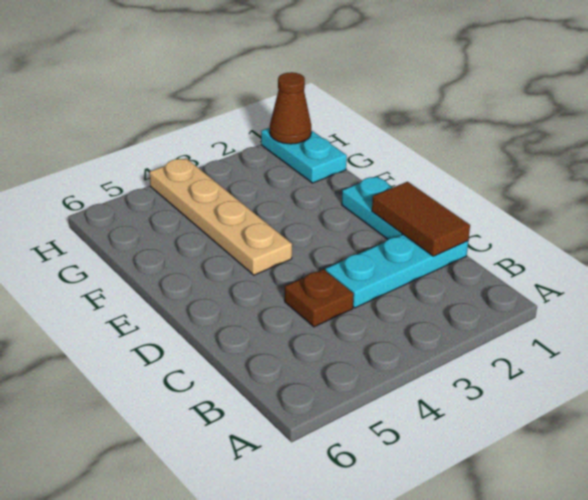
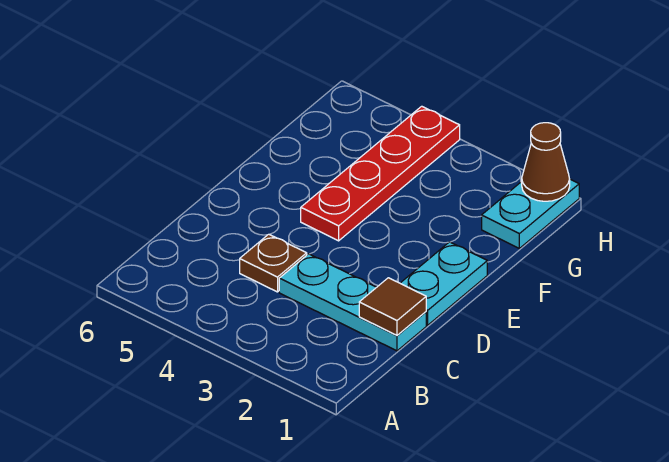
brown 1x2 tile [372,182,470,256] -> brown 1x1 tile [359,278,426,335]
tan 1x4 plate [150,158,292,275] -> red 1x4 plate [301,106,460,241]

